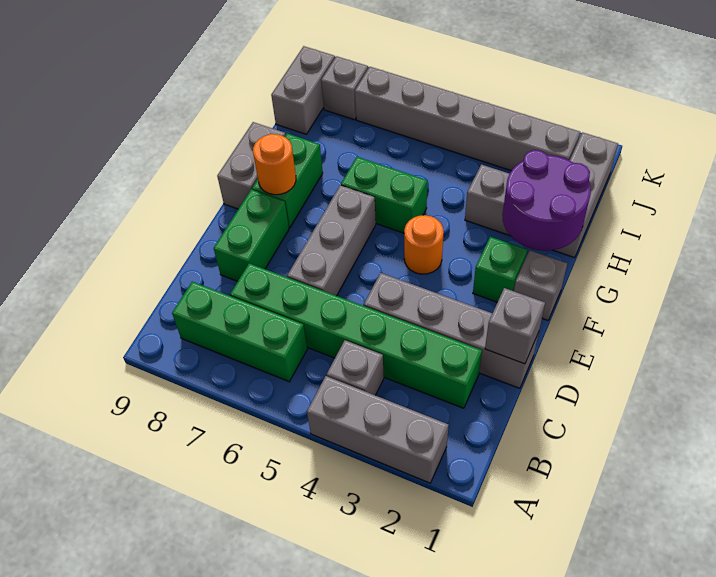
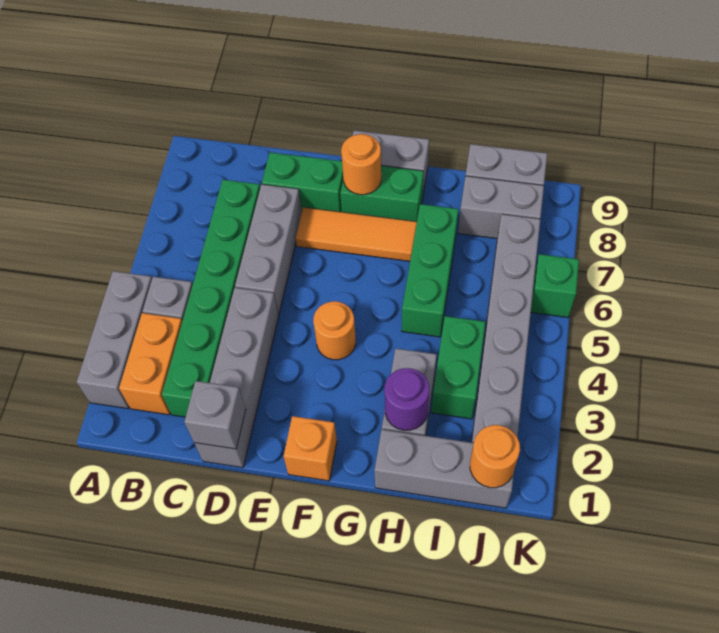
none -> orange 1x2 brick [119,313,182,415]
green 1x3 brick [172,282,307,382] -> green 1x3 brick moved to [402,204,458,337]
grey 1x3 brick [287,185,376,296] -> grey 1x3 brick turned to [235,184,302,315]
none -> orange 1x3 tile [296,207,417,261]
grey 1x1 brick [514,250,567,320] -> orange 1x1 brick [284,416,337,481]
green 1x1 brick [473,237,527,302] -> green 1x1 brick moved to [531,254,579,318]
purple 2x2 round brick [502,150,591,251] -> purple 1x1 round brick [385,368,429,430]
green 1x2 brick [341,157,427,233] -> green 1x2 brick moved to [432,316,485,419]
none -> orange 1x1 round brick [470,425,520,488]
grey 1x1 brick [321,56,368,120] -> grey 1x2 brick [458,176,544,239]

